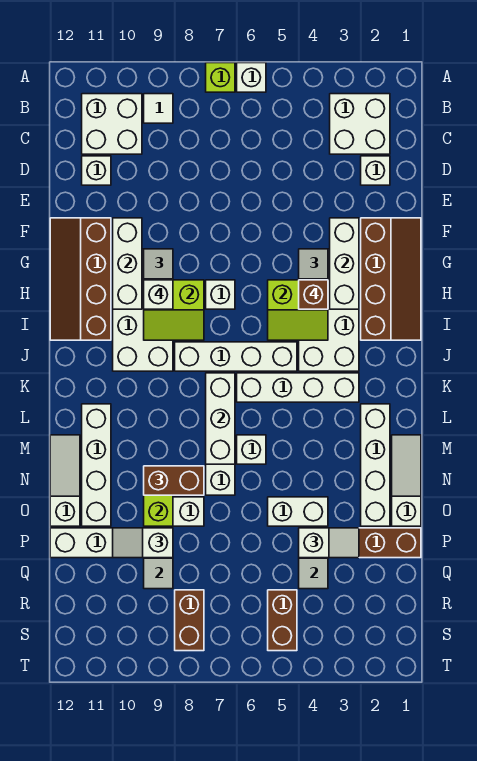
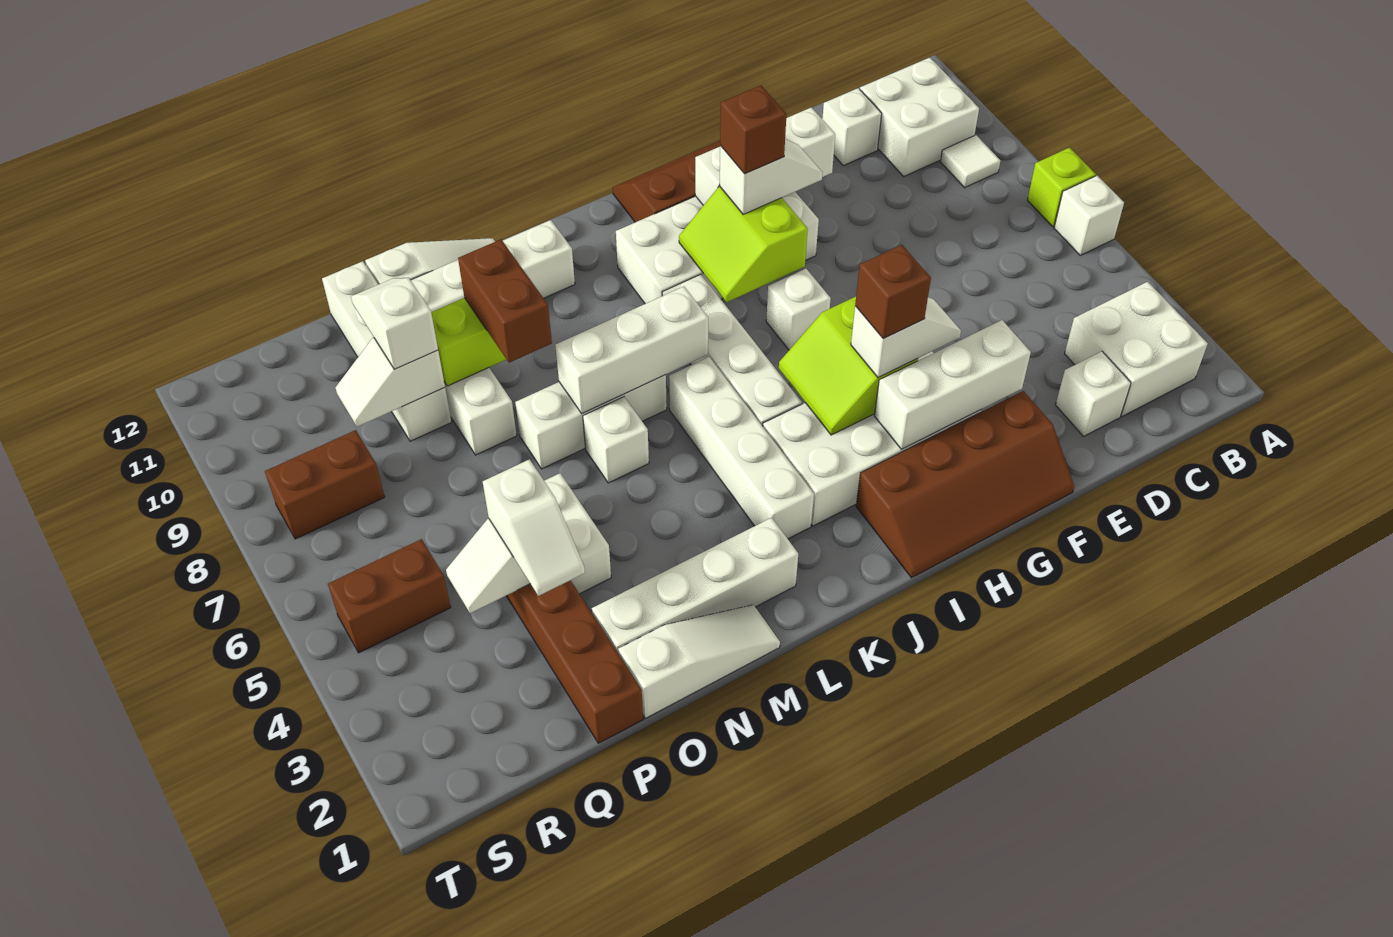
white 1x1 brick [144,280,173,309] -> brown 1x1 brick [720,86,787,174]

